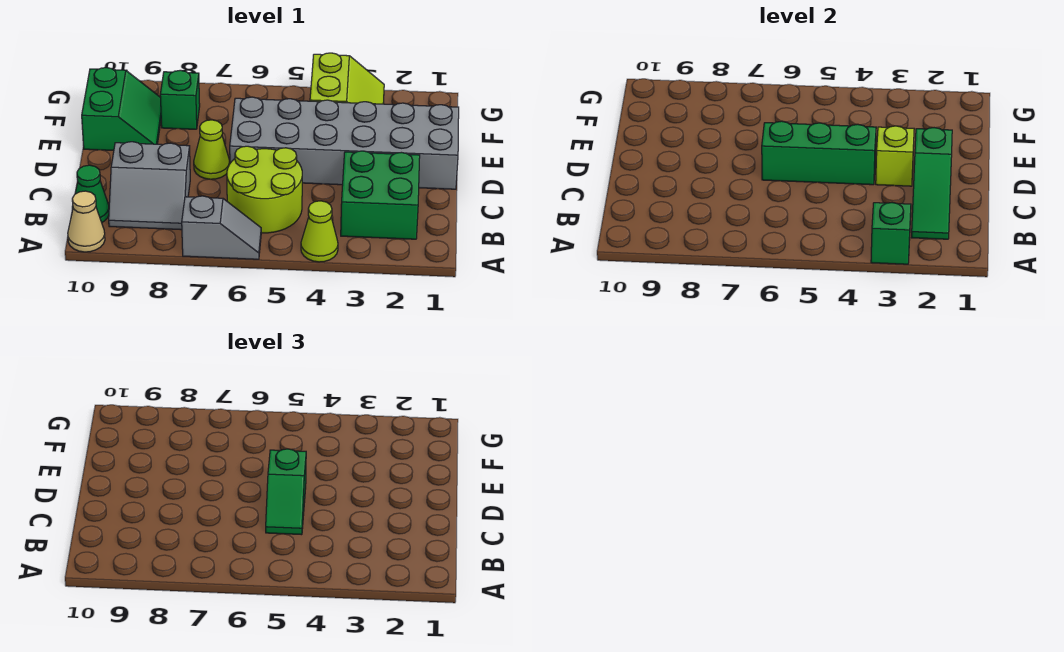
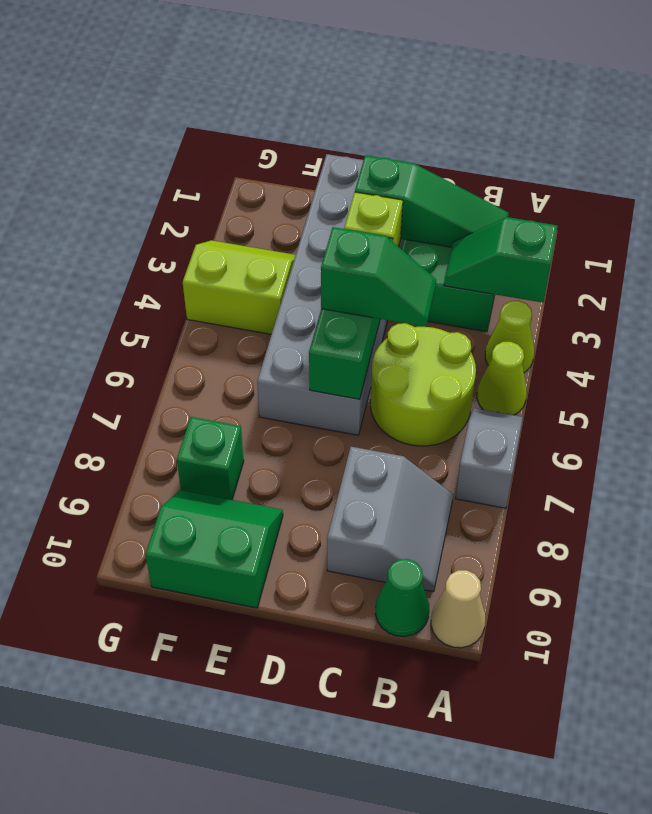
lime 1x1 cone [194,120,230,179] -> lime 1x1 cone moved to [477,342,527,415]

